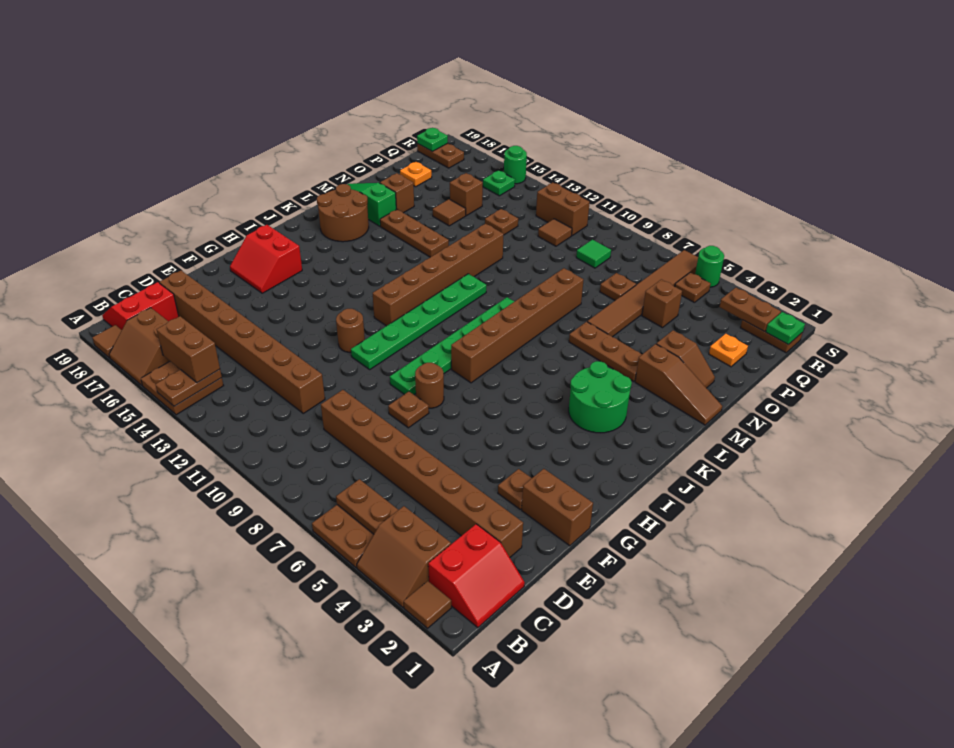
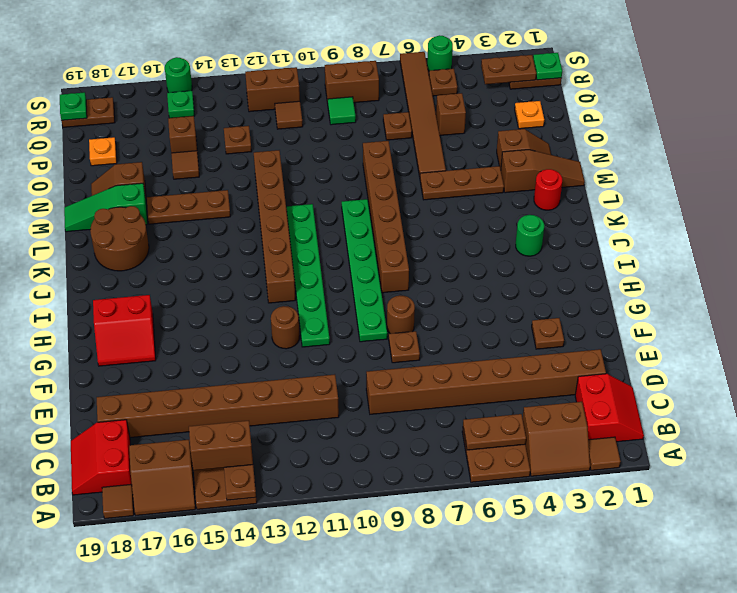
brown 1x2 brick [522,469,593,546] -> brown 1x2 brick moved to [325,61,379,103]
green 2x2 round brick [569,361,632,433] -> green 1x1 round brick [516,215,544,256]
none -> red 1x1 round brick [534,169,562,210]

